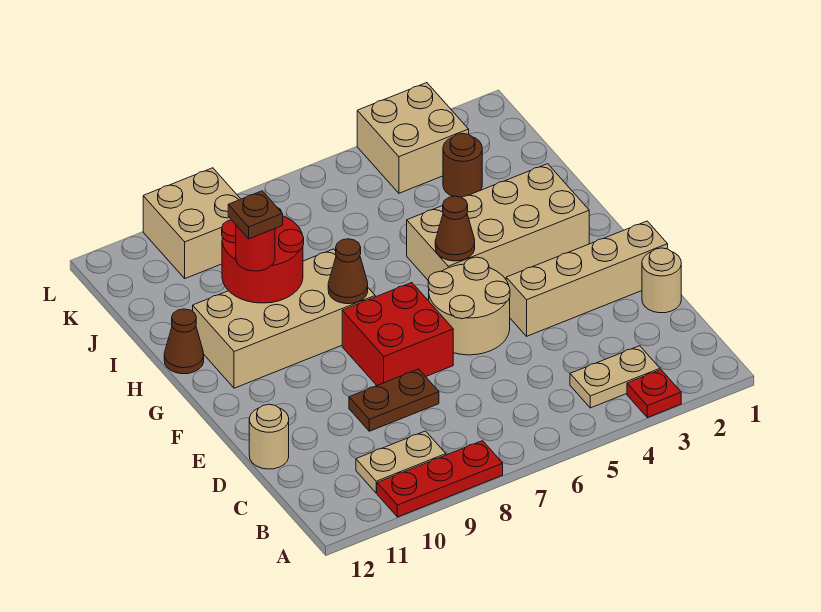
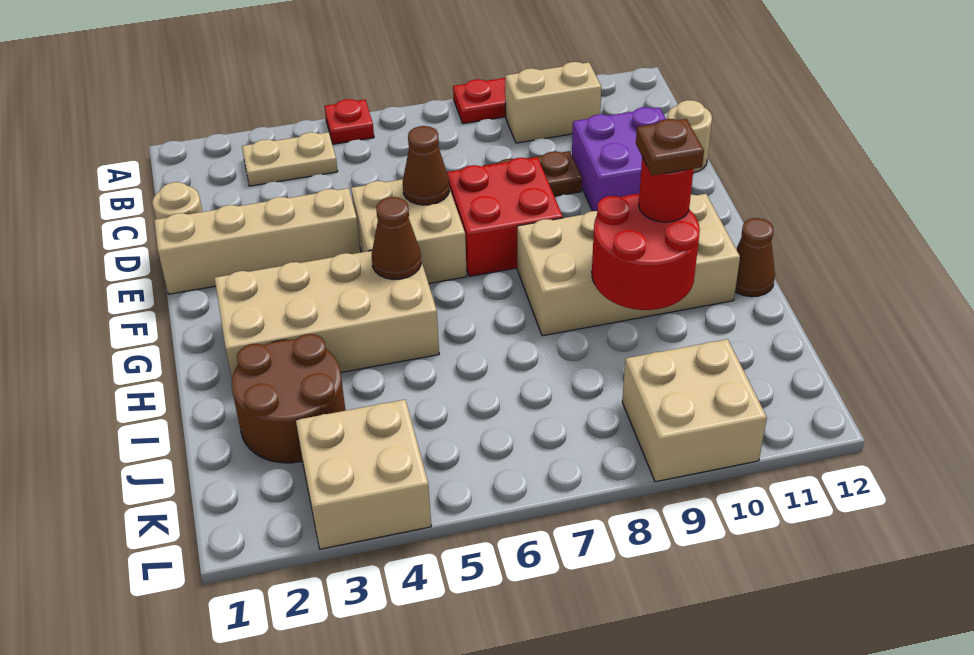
red 1x1 plate [627,370,681,418] -> red 1x1 plate moved to [324,99,374,144]
tan 1x2 plate [356,431,446,493] -> tan 1x2 brick [505,62,601,143]
none -> purple 2x2 brick [572,107,666,211]
tan 2x2 round brick [428,257,510,355] -> tan 2x2 brick [351,179,467,284]
brown 1x1 cone [328,239,368,304] -> brown 1x1 cone moved to [403,126,450,205]
brown 1x1 round brick [443,133,482,198] -> brown 2x2 round brick [232,334,345,463]

